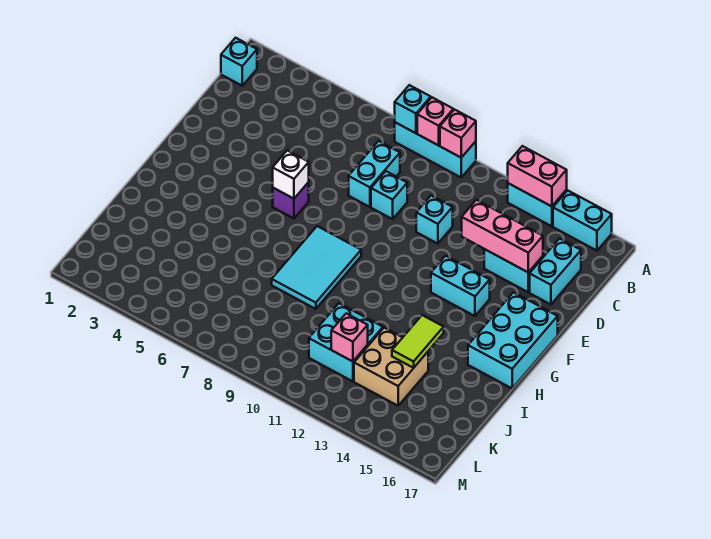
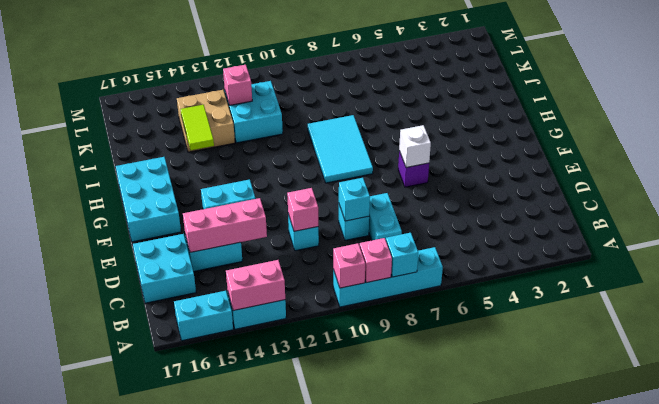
cyan 1x3 brick [395,122,476,177] -> cyan 1x4 brick [333,247,443,307]
cyan 1x1 brick [221,38,257,86] -> cyan 1x1 brick moved to [339,178,370,221]
cyan 1x2 brick [530,239,581,304] -> cyan 2x2 brick [133,234,196,303]
none -> pink 1x1 brick [287,188,318,231]

